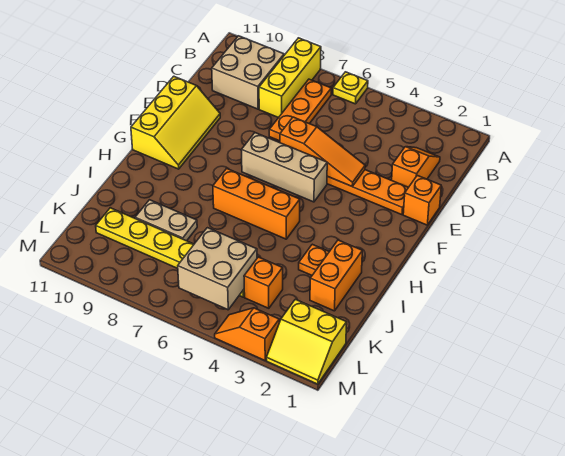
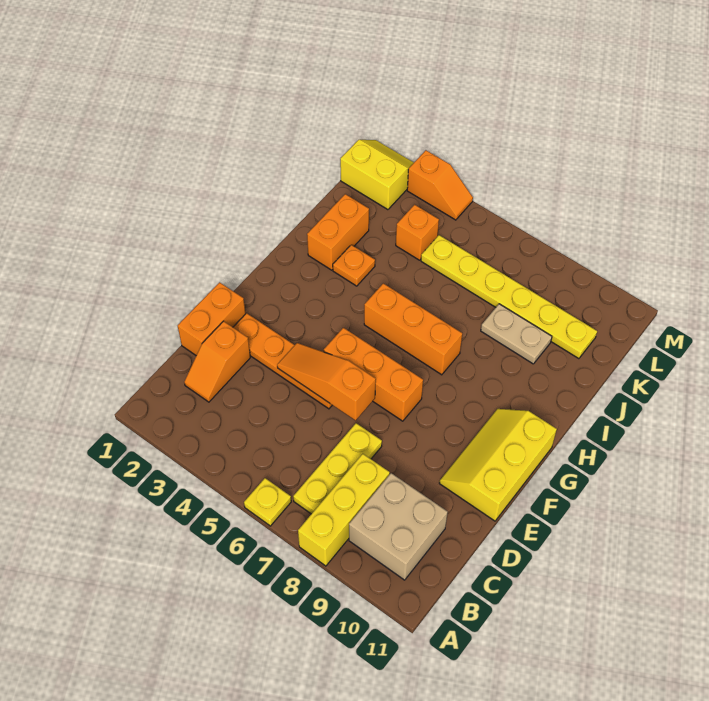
orange 1x3 plate [269,79,331,141] -> yellow 1x3 plate [293,423,382,514]
orange 1x1 brick [403,175,441,225] -> orange 1x2 brick [178,282,245,356]
tan 1x3 brick [242,133,327,202] -> orange 1x3 brick [324,328,423,421]
tan 2x2 brick [178,228,257,310] -> none

